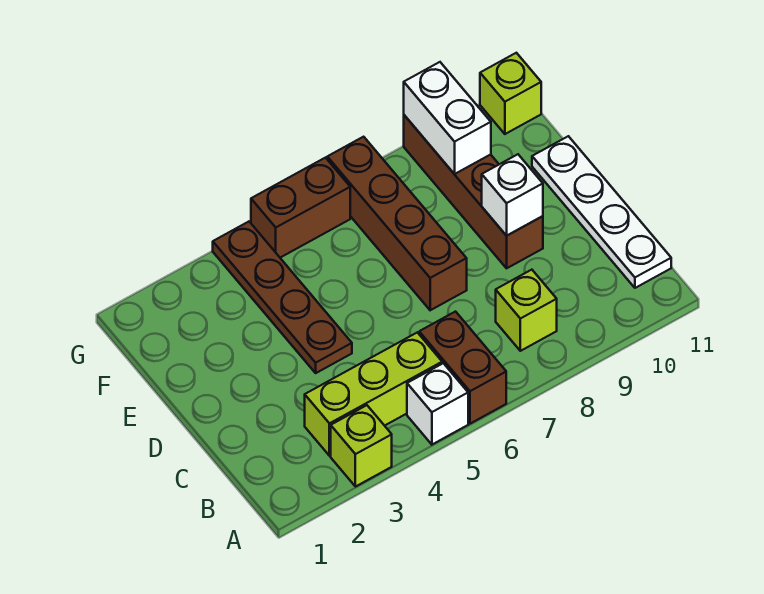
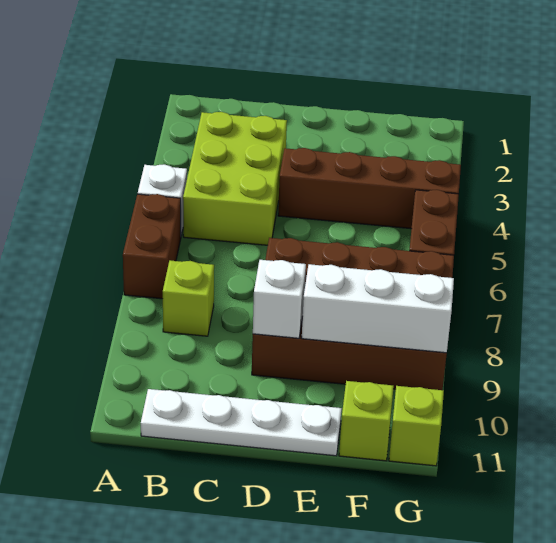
lime 1x1 brick [331,405,392,487] -> lime 1x1 brick moved to [339,381,394,461]
brown 1x2 brick [419,312,506,424] -> brown 1x2 brick turned to [123,194,181,299]
lime 1x3 brick [305,332,442,456] -> lime 2x3 brick [183,112,287,245]
brown 1x4 plate [213,222,352,373] -> brown 1x4 brick [278,148,461,229]
white 1x2 brick [404,62,491,174] -> white 1x3 brick [302,264,454,353]

